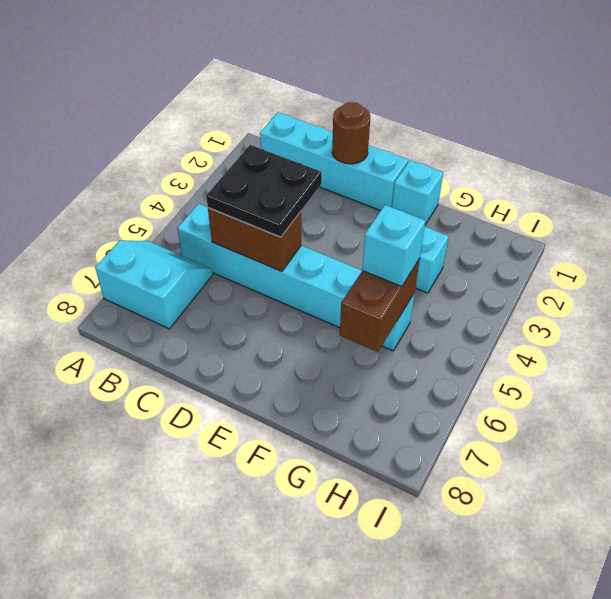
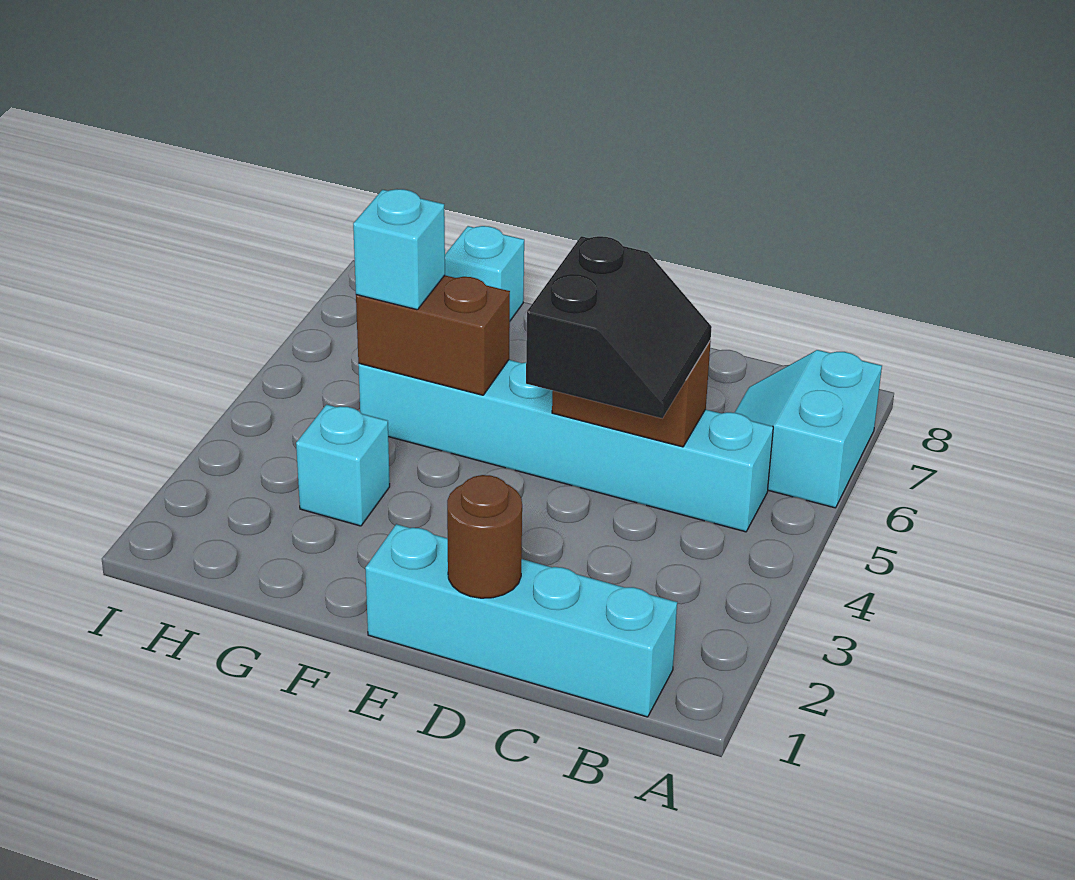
cyan 2x2 slope [95,241,213,329] -> cyan 2x2 slope turned to [735,350,882,508]
black 2x2 plate [206,145,322,237] -> black 2x2 slope [526,236,712,418]
cyan 1x1 brick [392,160,443,225] -> cyan 1x1 brick moved to [445,226,524,321]
brown 1x2 brick [340,258,420,352] -> brown 1x2 brick turned to [356,275,510,395]

